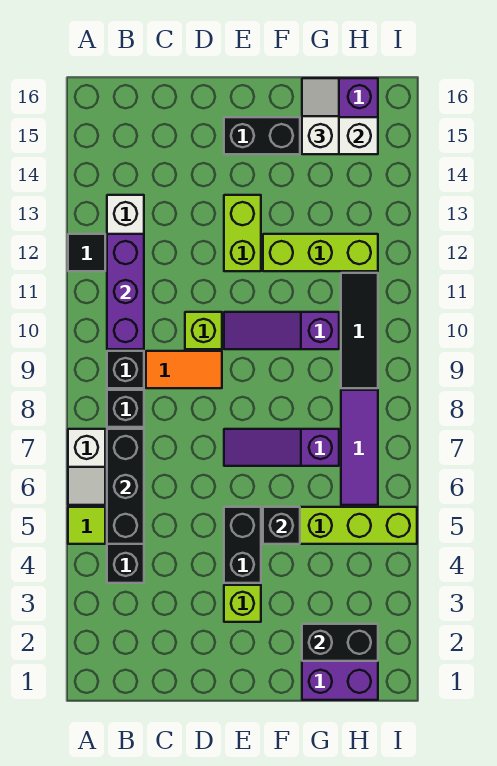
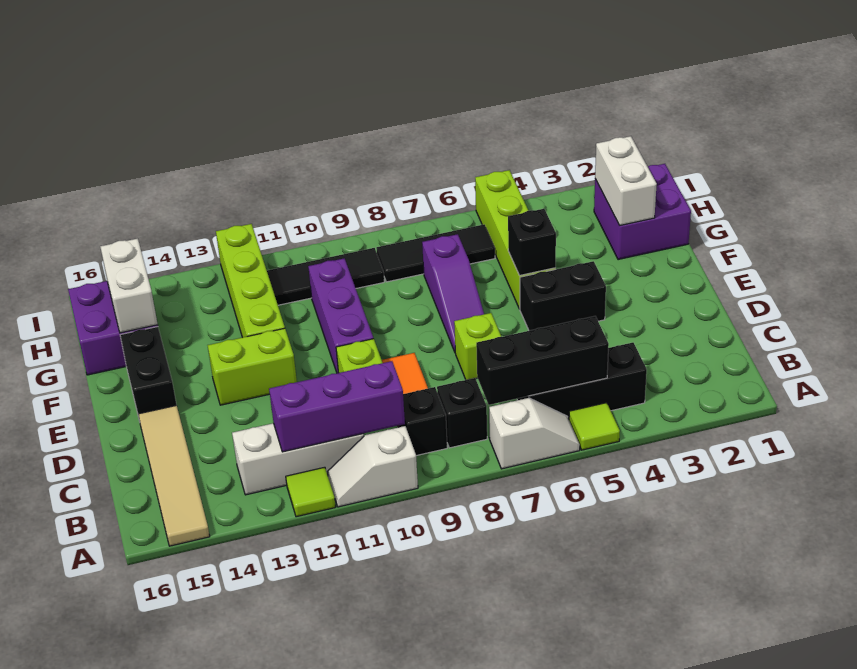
black 1x1 tile [68,234,105,271] -> lime 1x1 tile [286,467,335,517]
none -> tan 1x4 tile [138,405,210,546]
lime 1x1 brick [224,585,261,622] -> lime 1x1 brick moved to [454,313,501,380]
purple 1x3 slope [224,312,339,349] -> purple 1x3 brick [308,258,373,373]
lime 1x3 brick [263,234,378,271] -> lime 1x4 brick [216,224,285,337]
black 1x2 brick [302,624,378,661] -> white 1x2 brick [595,136,657,226]
white 1x2 slope [302,78,339,154] -> white 1x2 slope moved to [328,426,418,507]
purple 1x3 tile [341,390,378,505] -> black 1x3 tile [376,224,495,282]

